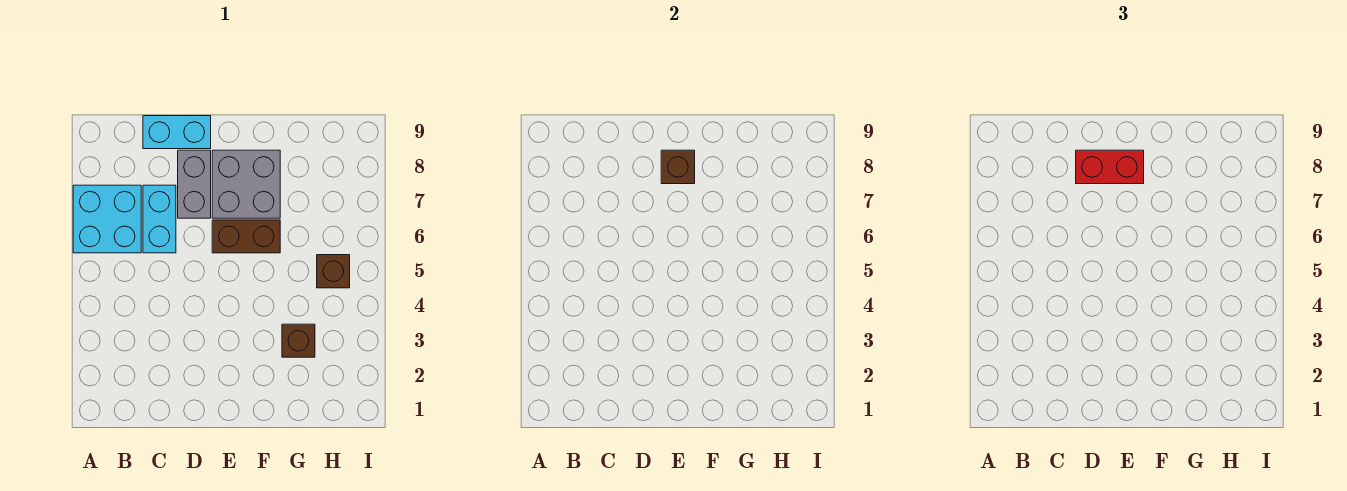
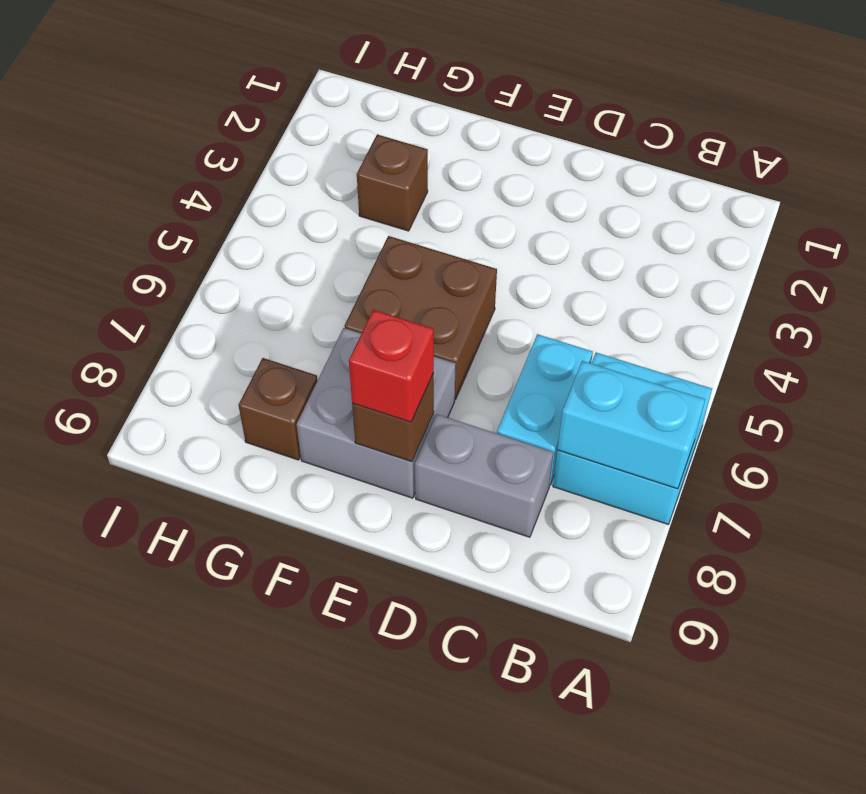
cyan 1x2 brick [143,116,211,149] -> cyan 1x2 brick moved to [558,361,705,489]
grey 1x2 brick [178,150,211,218] -> grey 1x2 brick turned to [415,414,553,537]
red 1x2 brick [1076,150,1144,184] -> red 1x1 brick [349,310,434,422]
brown 1x2 brick [212,220,280,253] -> brown 2x2 brick [345,236,497,399]
brown 1x1 brick [317,255,350,288] -> brown 1x1 brick moved to [239,358,318,460]

